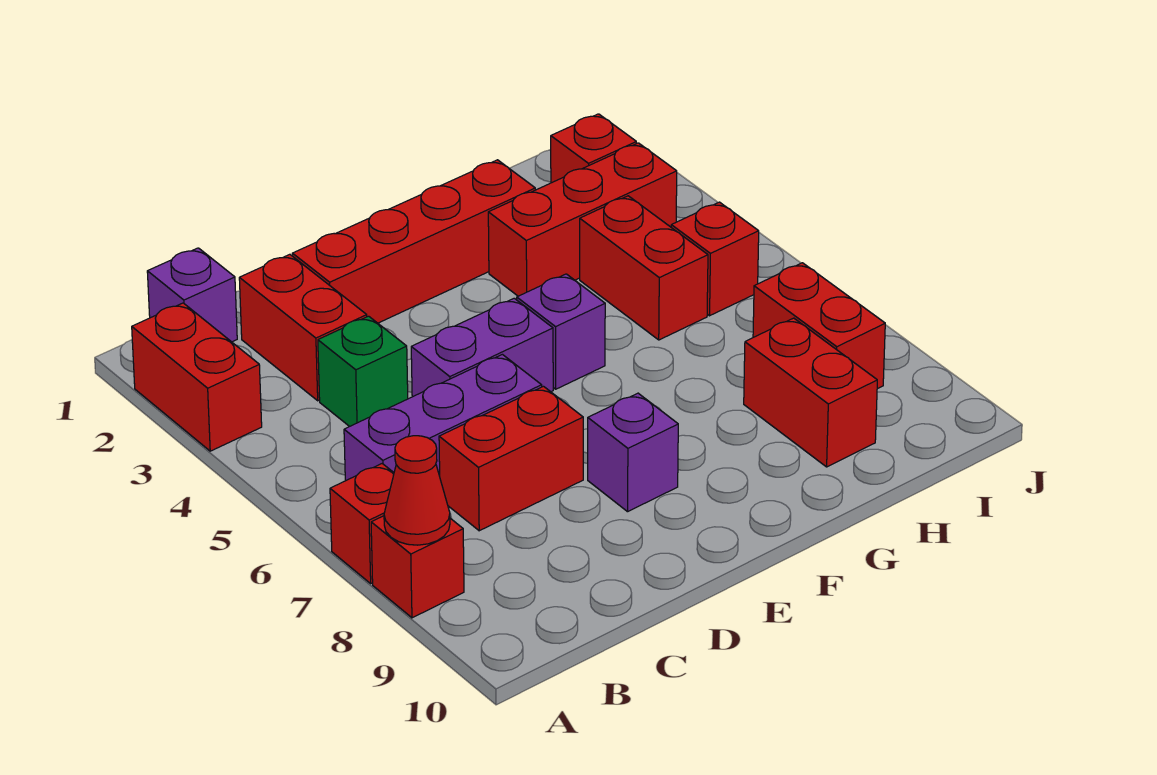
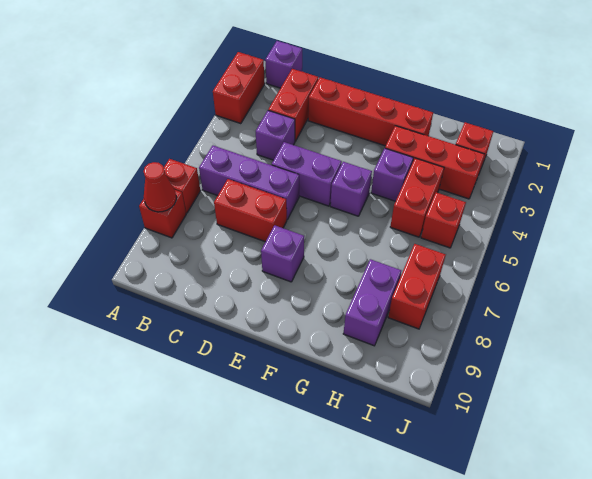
green 1x1 brick [318,316,408,427] -> purple 1x1 brick [256,111,295,160]
none -> purple 1x1 brick [371,148,413,201]
red 1x2 brick [744,318,877,467] -> purple 1x2 brick [343,259,401,346]

